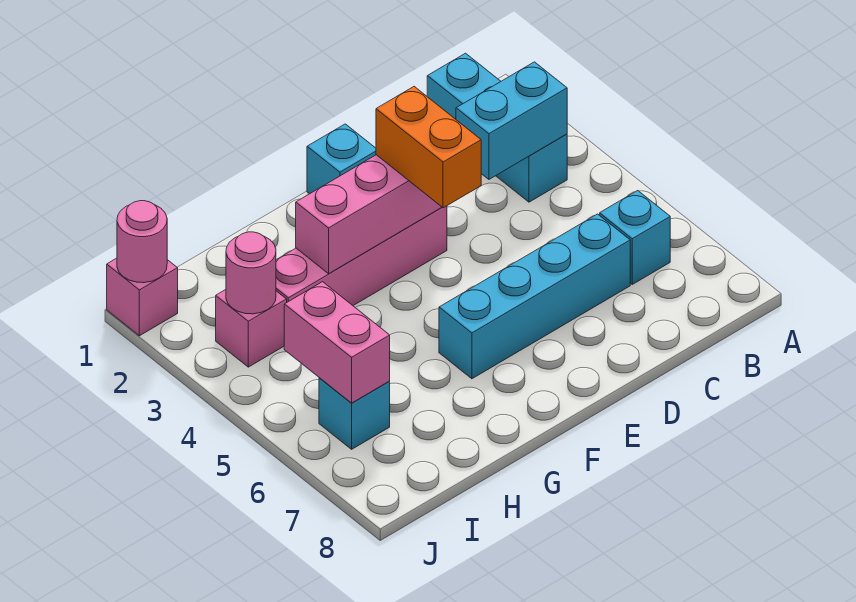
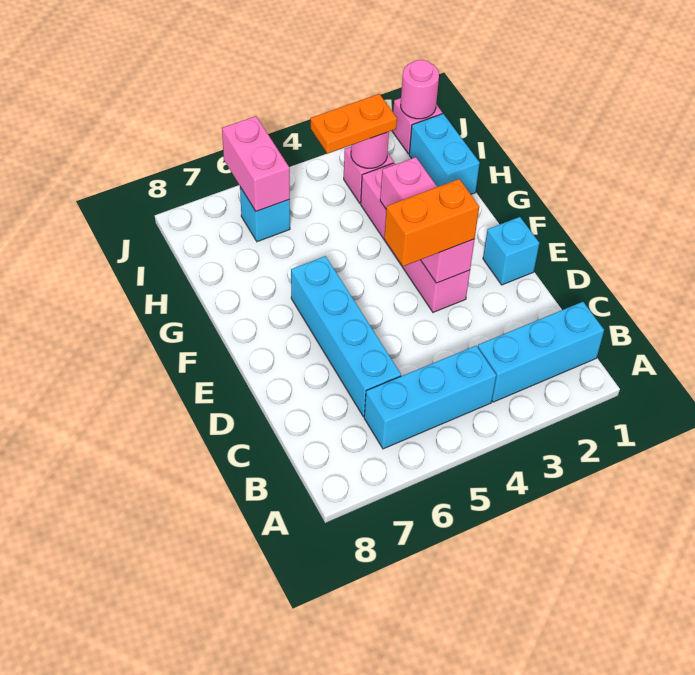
cyan 1x2 brick [456,62,567,179] -> cyan 1x2 brick moved to [409,114,480,194]
cyan 1x1 brick [600,191,670,284] -> cyan 1x3 brick [364,346,496,449]
none -> orange 1x2 plate [311,94,397,154]
pink 1x2 brick [284,282,390,403] -> pink 1x2 brick turned to [222,116,290,211]

